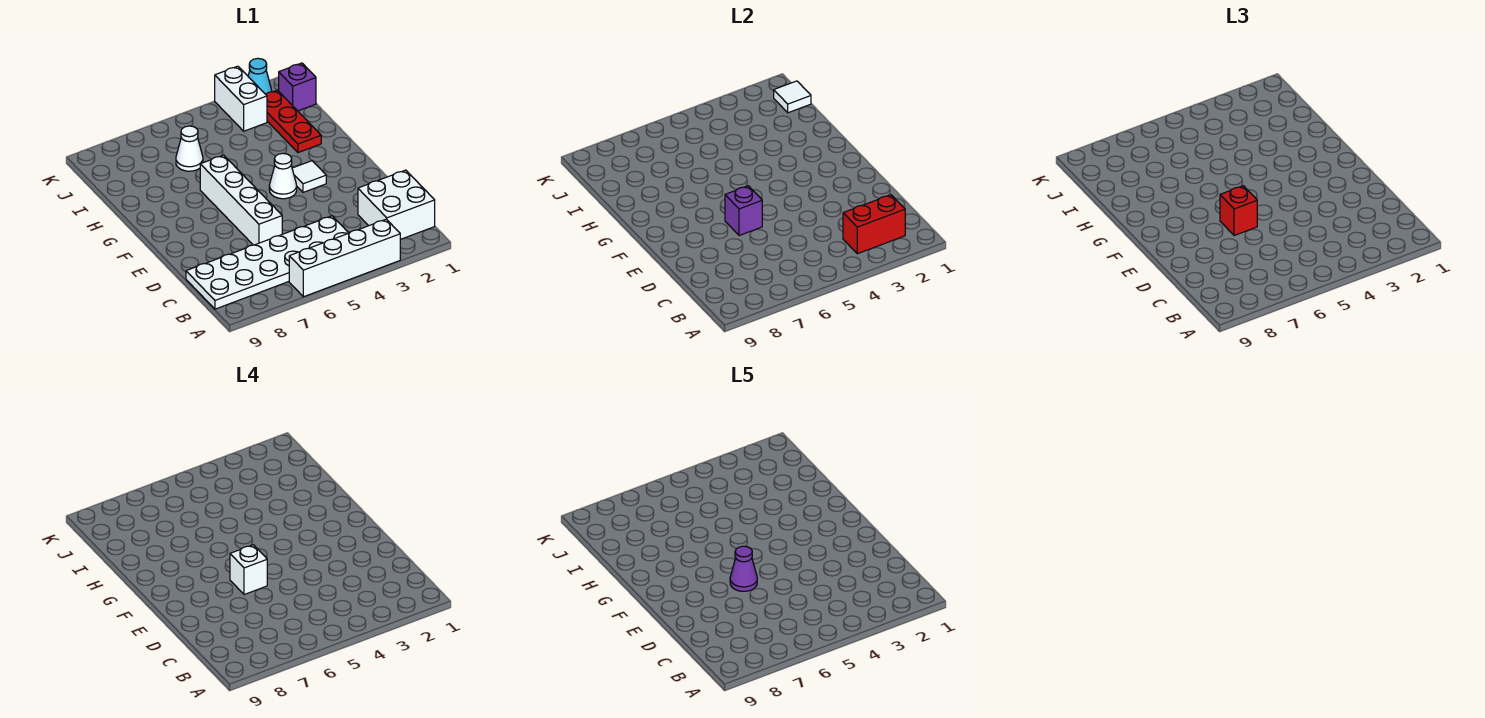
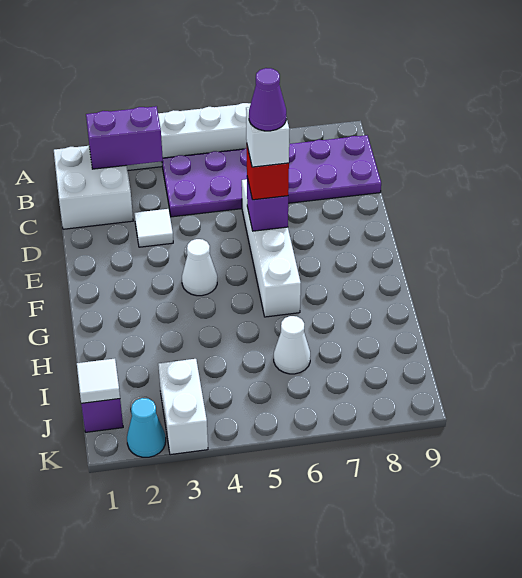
red 1x2 brick [843,195,905,254] -> purple 1x2 brick [86,106,163,169]
white 2x6 plate [186,216,348,309] -> purple 2x6 plate [162,135,381,217]
white 1x1 tile [292,161,326,192] -> white 1x1 tile moved to [134,209,173,247]
red 1x3 plate [266,90,321,153] -> none

